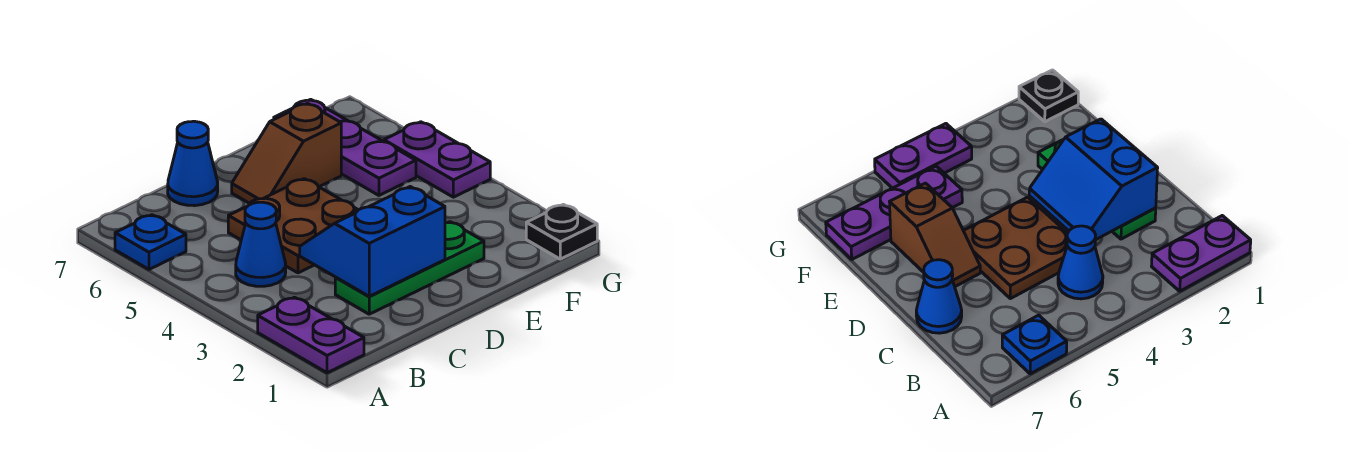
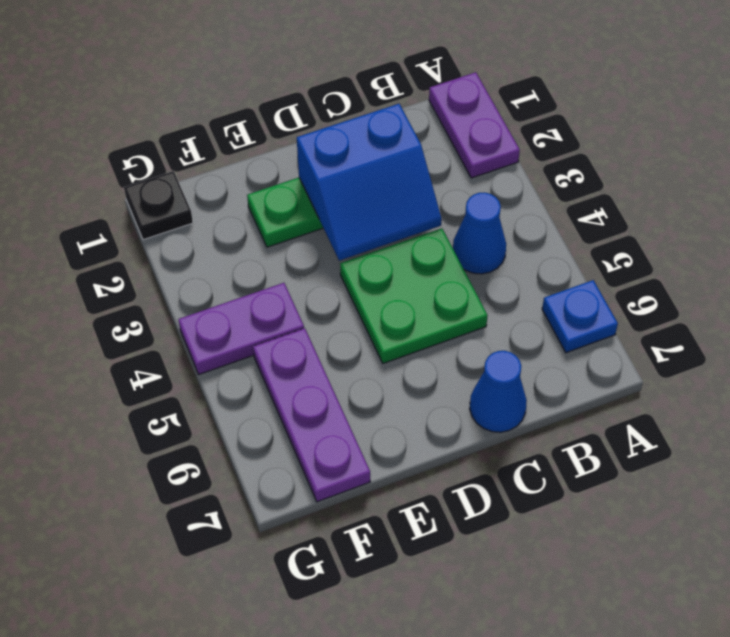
brown 2x2 plate [228,179,358,273] -> green 2x2 plate [340,228,488,363]
brown 1x2 slope [232,103,341,204] -> none
purple 1x2 plate [384,122,490,197] -> purple 1x2 plate turned to [178,283,304,374]

